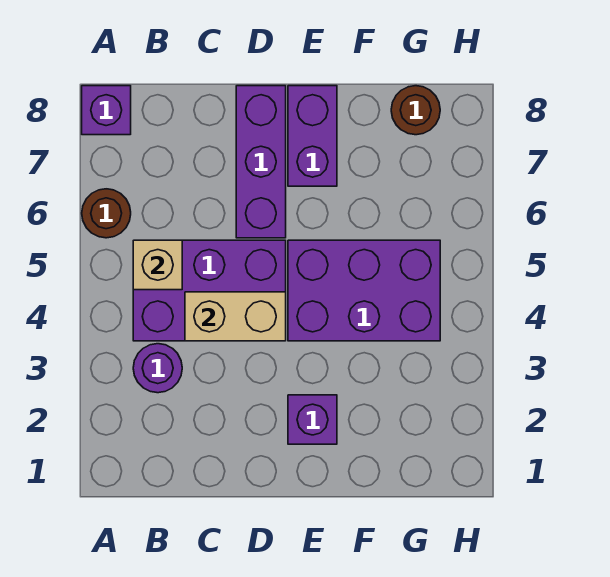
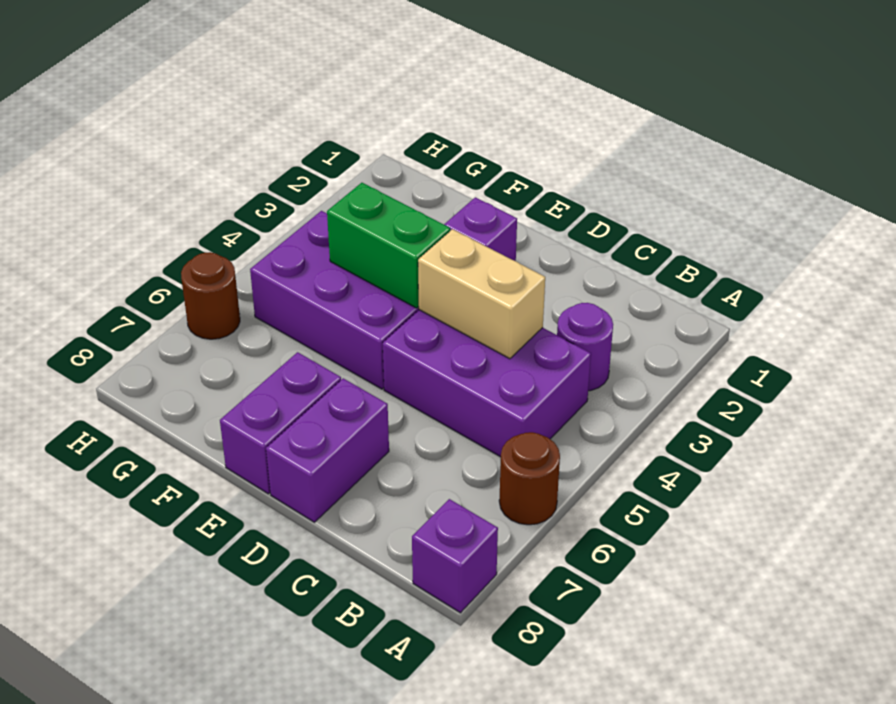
tan 1x1 brick [133,240,182,290] -> none
purple 1x3 brick [236,86,286,238] -> purple 1x2 brick [266,378,389,522]
none -> green 1x2 brick [327,183,450,308]
brown 1x1 round brick [391,86,440,135] -> brown 1x1 round brick moved to [181,252,240,339]

